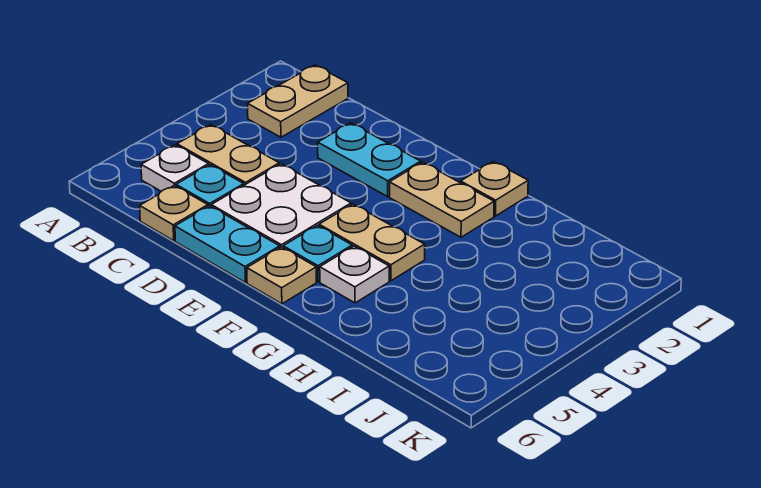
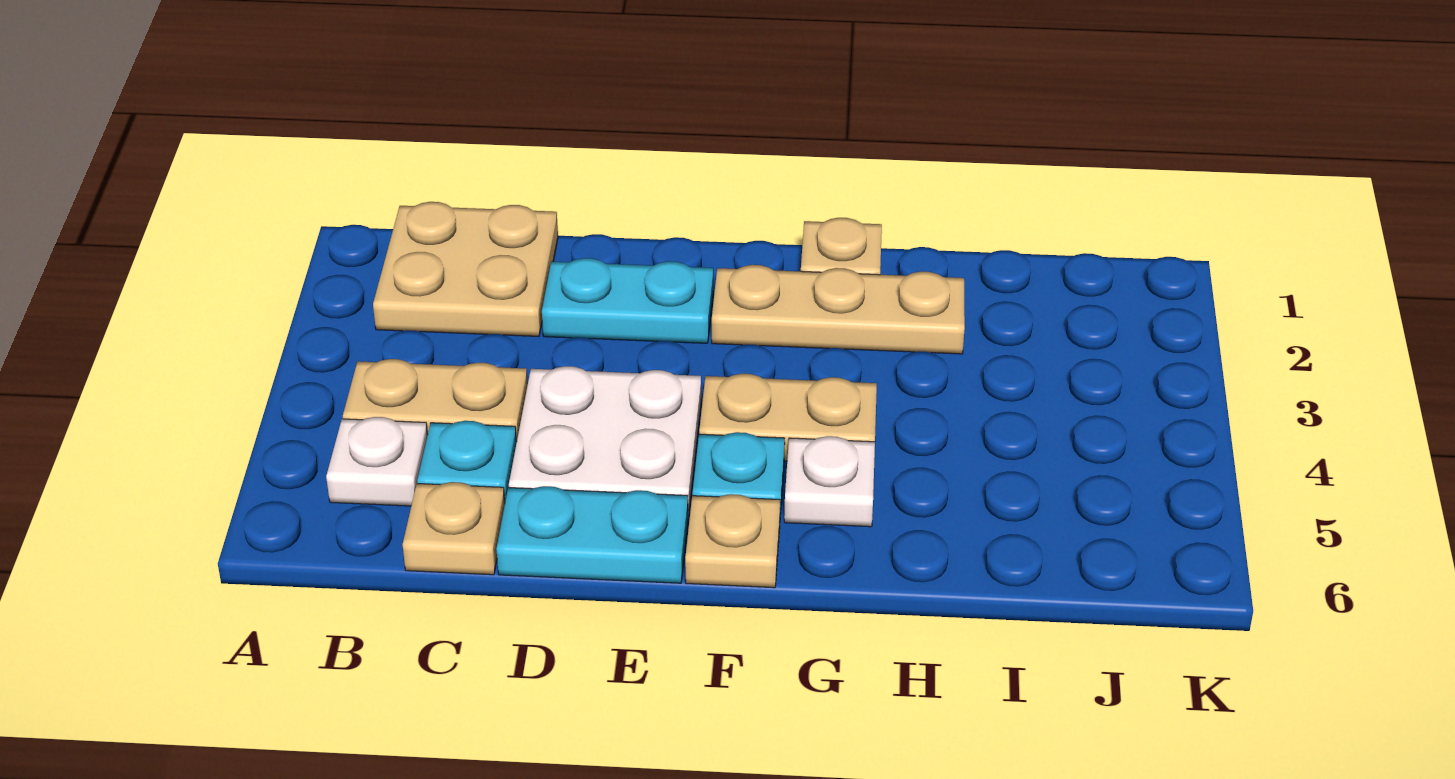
tan 1x2 plate [248,65,348,137] -> tan 2x2 plate [373,202,558,336]
tan 1x2 plate [389,162,494,237] -> tan 1x3 plate [712,265,965,354]

